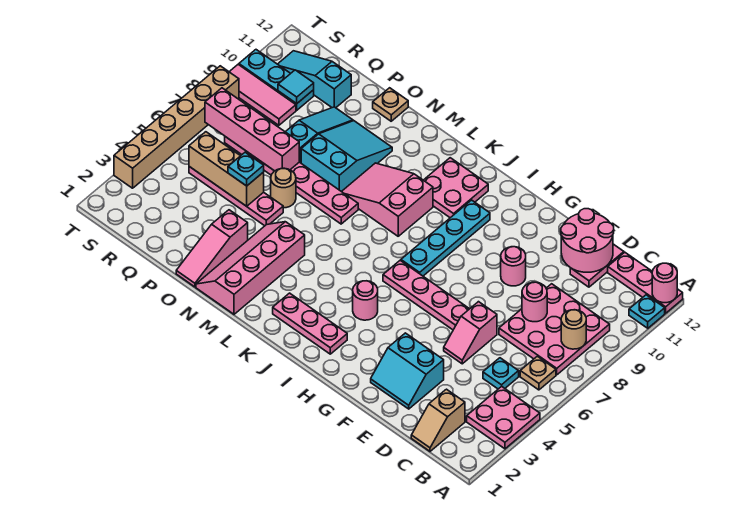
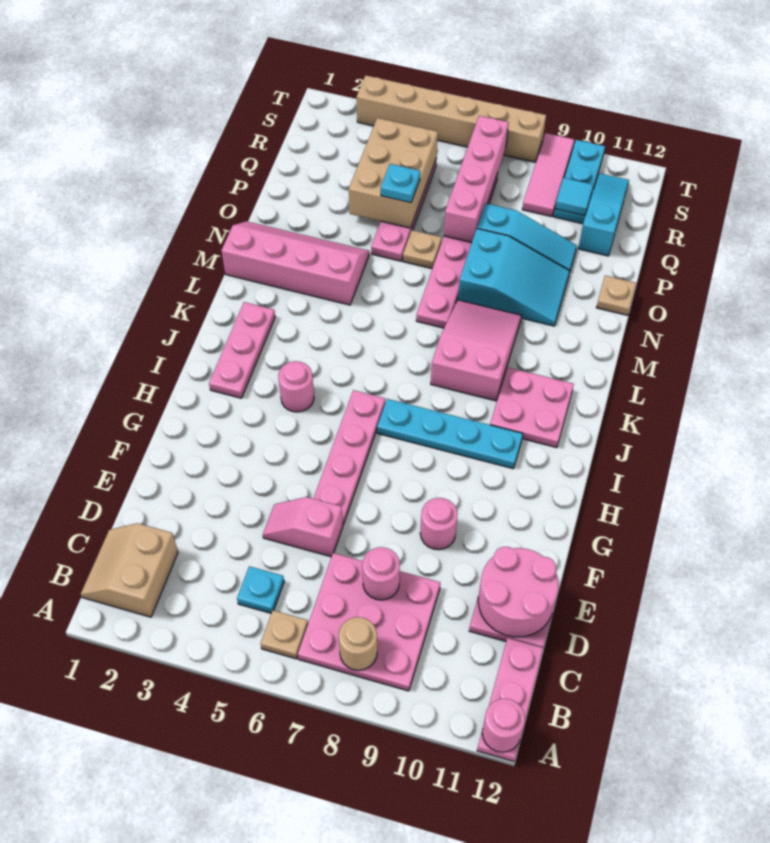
pink 2x2 plate [467,386,540,449] -> none
cyan 1x1 plate [629,295,665,328] -> none
tan 1x2 slope [411,389,465,451] -> tan 2x2 slope [81,523,178,617]
cyan 2x2 slope [371,333,444,409] -> none
pink 1x3 slope [176,210,248,287] -> none
tan 1x1 round brick [271,168,296,208] -> tan 1x1 plate [403,230,442,269]
tan 1x3 brick [189,132,264,206] -> tan 2x3 brick [349,118,438,228]

